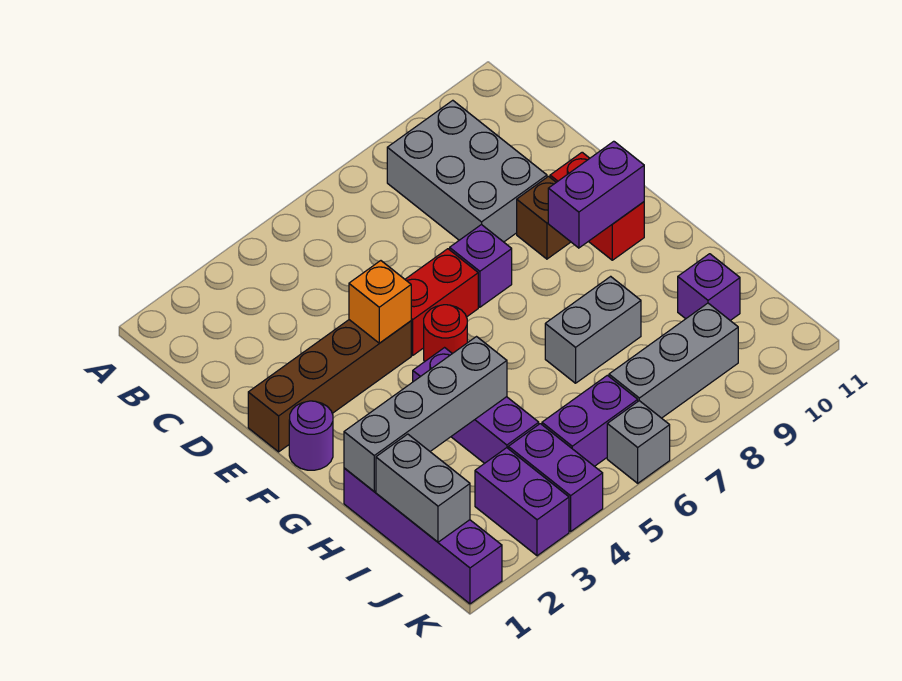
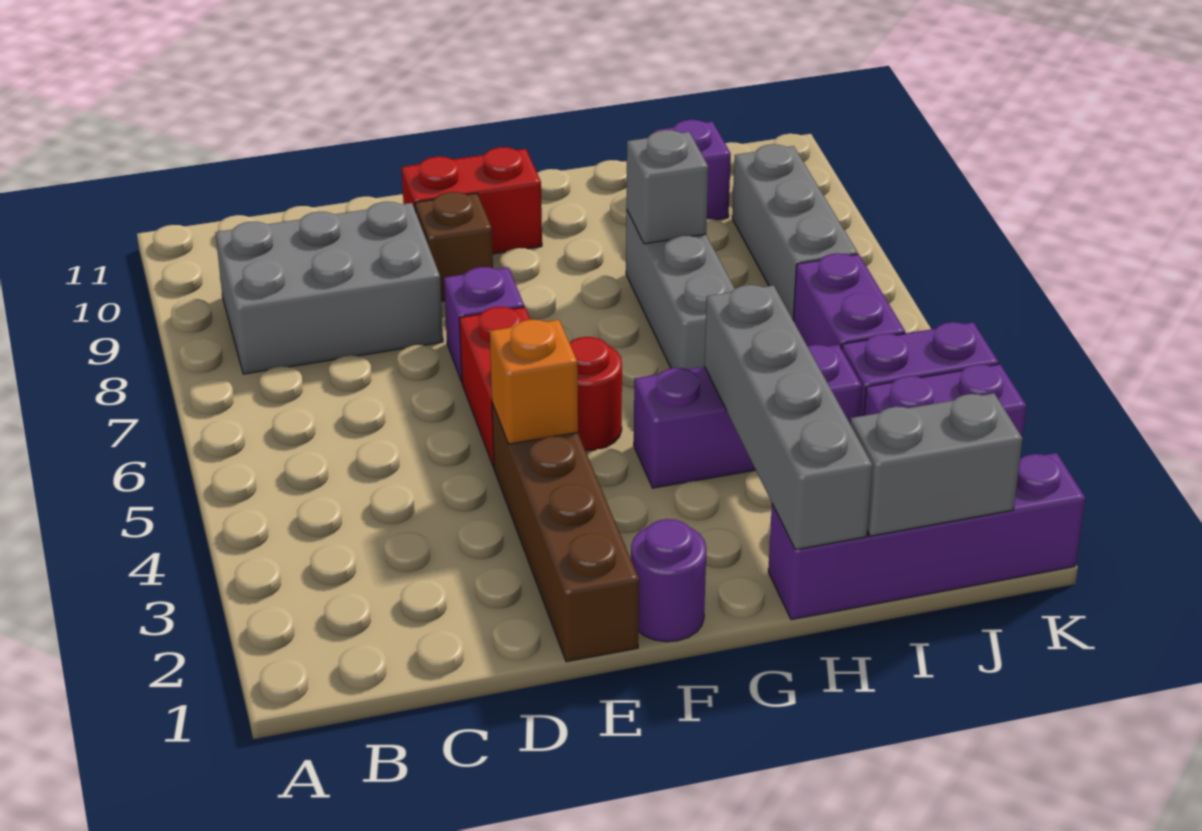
purple 1x2 brick [548,141,644,248] -> none
grey 1x2 brick [545,276,641,383] -> grey 1x3 brick [626,210,735,370]
grey 1x1 brick [607,401,670,483] -> grey 1x1 brick moved to [626,130,708,244]

